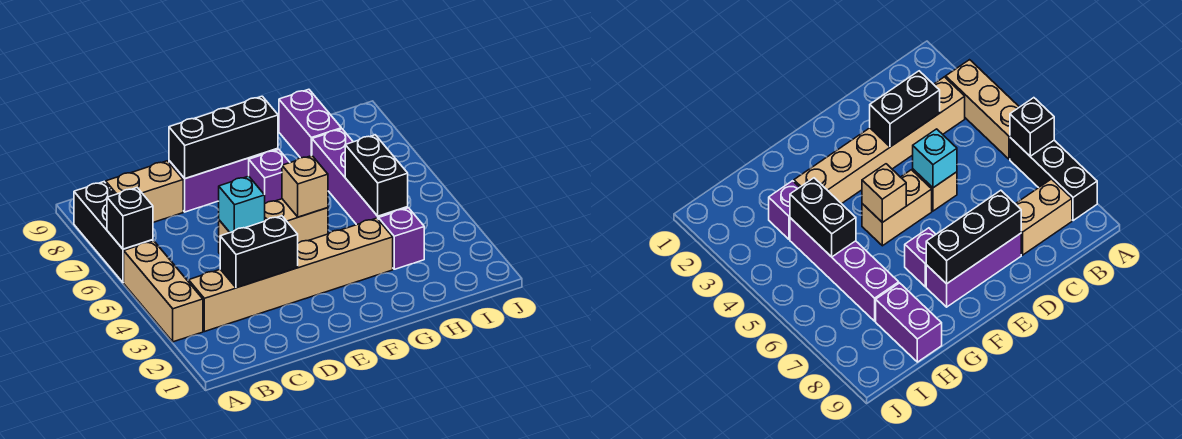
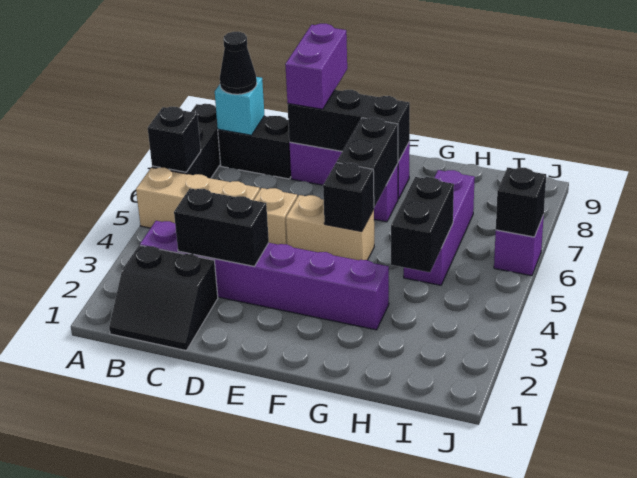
tan 1x3 brick [124,241,203,342] -> tan 1x3 brick turned to [136,167,260,228]
none -> black 2x2 slope [109,245,218,350]
tan 1x6 brick [189,218,393,332] -> purple 1x6 brick [140,221,389,330]
tan 1x2 brick [106,161,183,222] -> black 1x2 brick [218,116,291,179]
none -> black 1x1 cone [220,32,257,94]
cyan 1x1 brick [219,176,265,233] -> cyan 1x1 brick moved to [215,77,265,135]
tan 1x1 brick [282,156,328,217] -> black 1x1 brick [323,163,374,231]
none -> black 1x2 brick [337,117,398,207]
purple 1x1 brick [378,208,424,269] -> purple 1x1 brick moved to [494,215,544,276]
purple 1x4 brick [312,129,408,225] -> purple 1x3 brick [404,170,475,285]
purple 1x2 brick [279,89,341,158] -> purple 1x2 brick moved to [285,24,347,109]
none -> black 1x1 brick [496,168,546,237]

